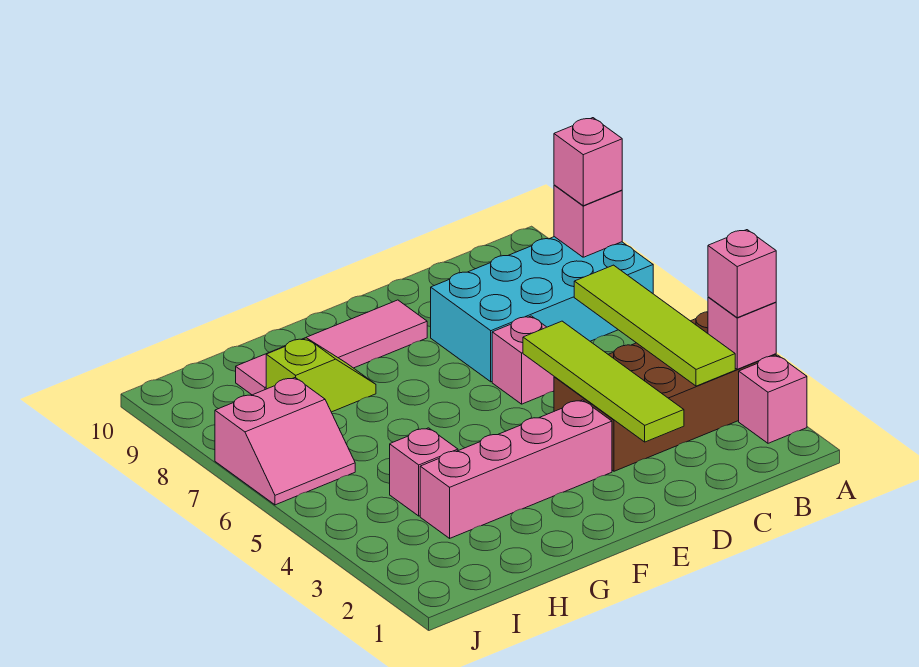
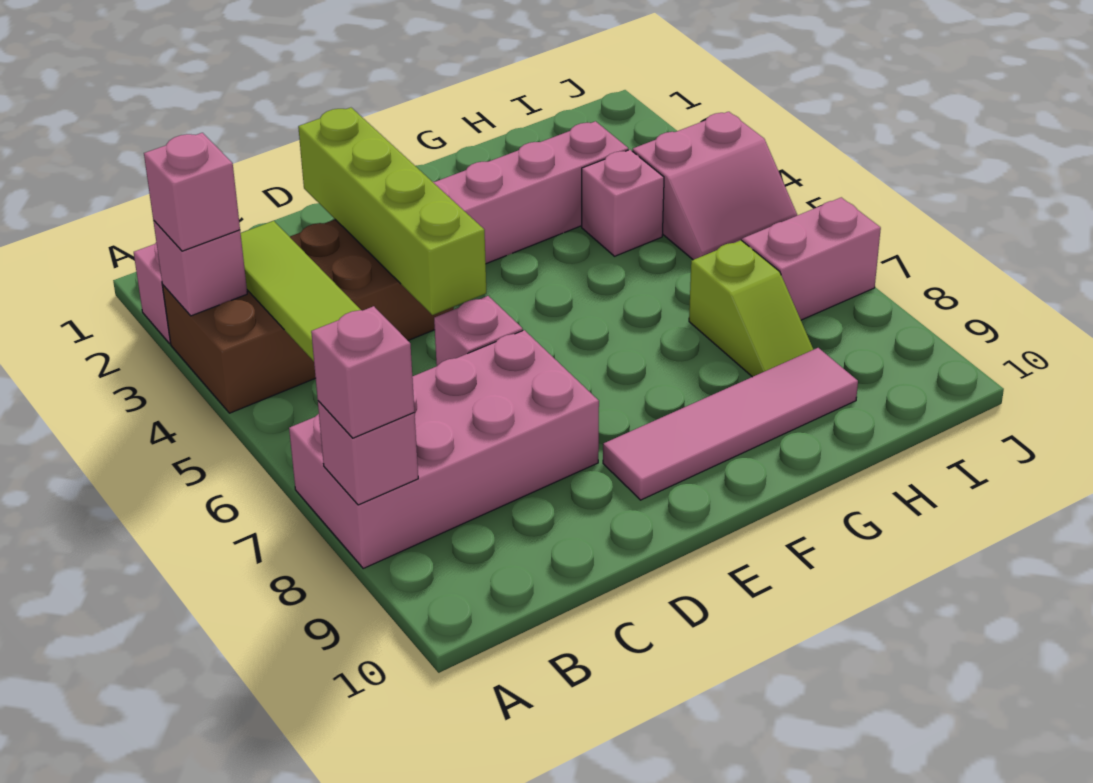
cyan 2x4 brick [431,237,653,382] -> pink 2x4 brick [289,330,599,568]
lime 1x4 tile [523,321,684,442] -> lime 1x4 brick [298,108,486,315]
lime 1x2 slope [266,338,376,412] -> lime 1x2 slope turned to [689,240,813,377]
none -> pink 2x2 slope [633,112,797,260]

